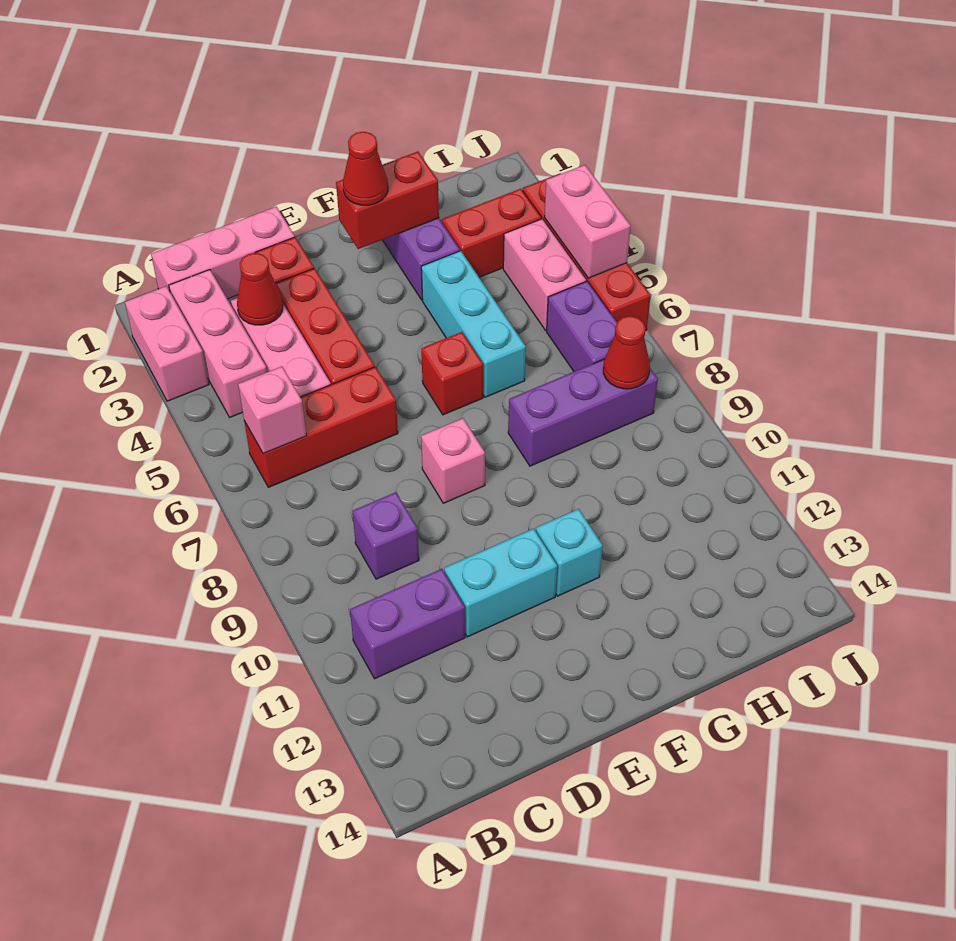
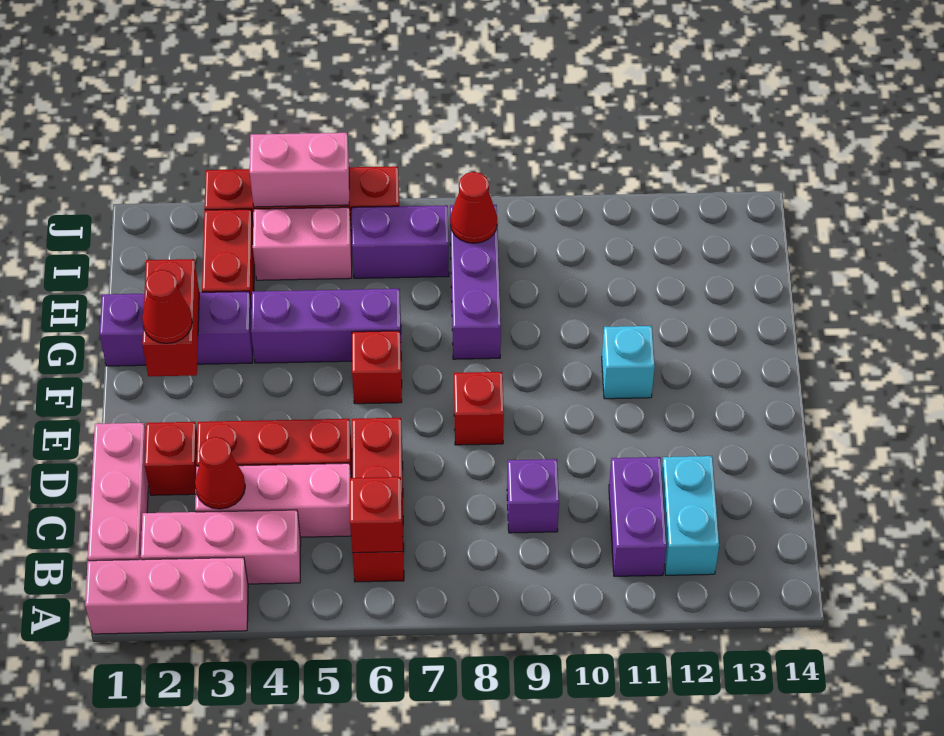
pink 1x2 brick [125,286,209,401] -> pink 1x3 brick [85,557,248,634]
pink 1x1 brick [238,367,306,454] -> red 1x1 brick [350,477,403,553]
cyan 1x2 brick [444,529,557,637] -> cyan 1x2 brick moved to [662,456,719,575]
pink 1x1 brick [421,418,485,503] -> red 1x1 brick [454,372,504,445]
cyan 1x3 brick [421,251,526,397] -> purple 1x3 brick [251,289,401,363]

